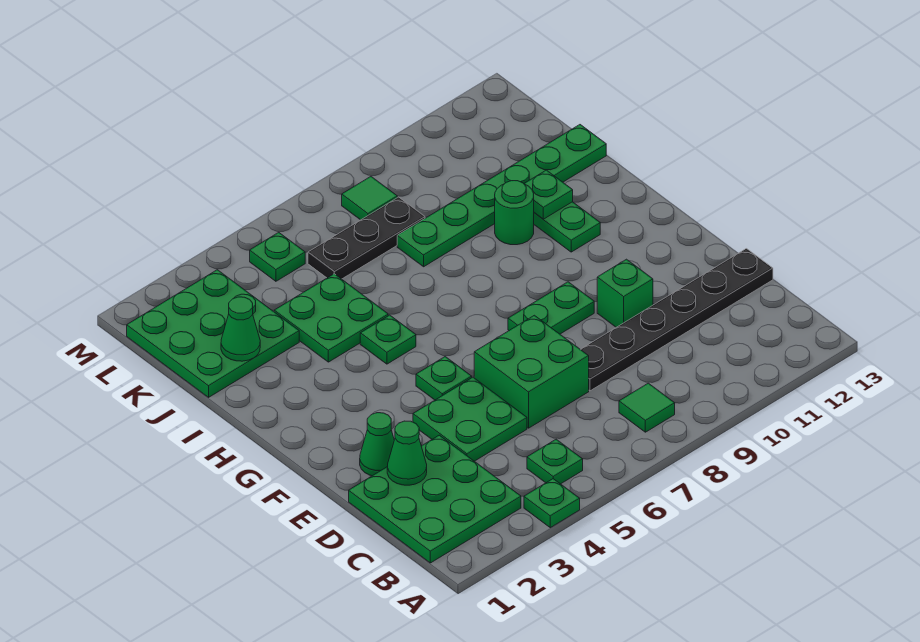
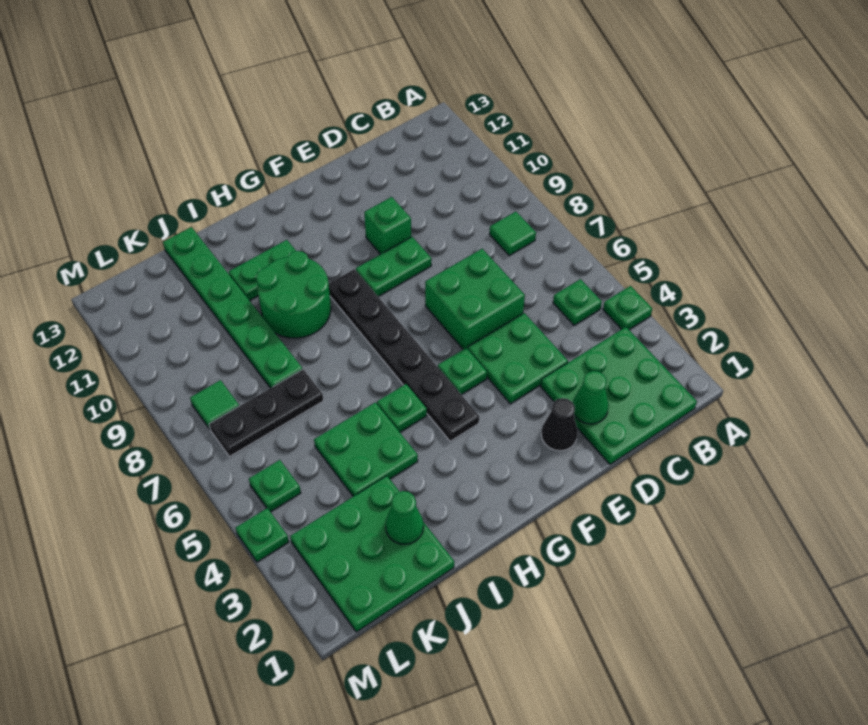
black 1x6 plate [580,249,773,391] -> black 1x6 plate moved to [329,269,479,441]
green 1x1 cone [360,413,394,476] -> black 1x1 cone [541,398,578,451]
green 1x2 plate [508,282,594,334] -> green 1x2 plate turned to [356,237,431,296]
green 1x1 round brick [495,181,534,245] -> green 2x2 round brick [256,251,331,338]
green 1x1 plate [524,170,573,219] -> green 1x1 plate moved to [236,508,289,562]
black 1x3 plate [308,197,425,279] -> black 1x3 plate turned to [209,369,323,457]

